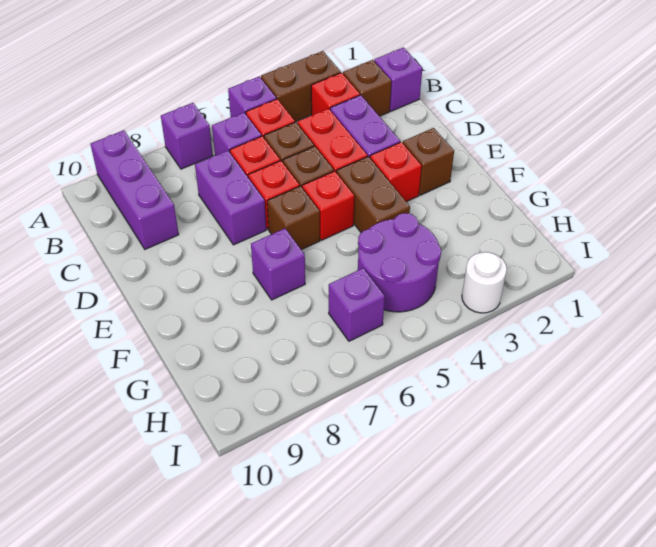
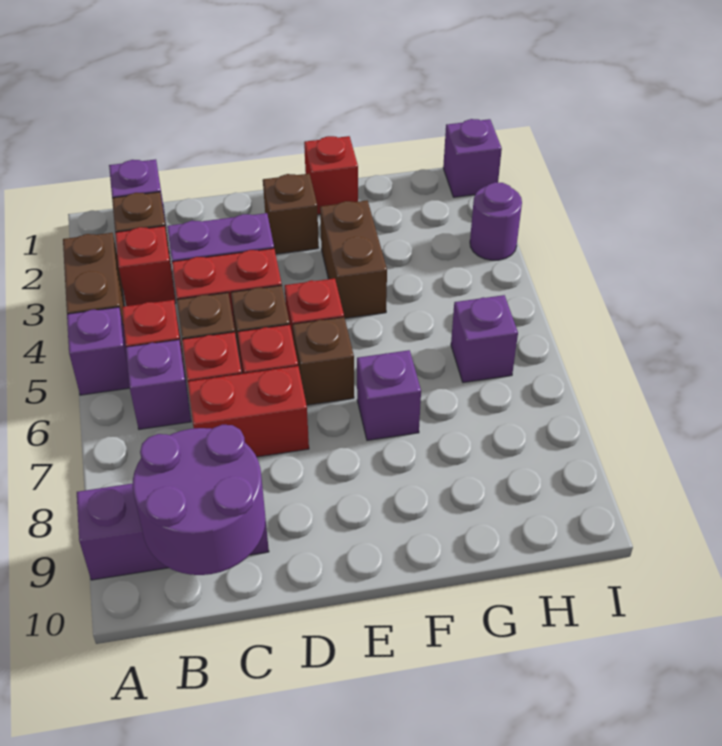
purple 1x1 brick [161,103,213,169] -> purple 1x1 brick moved to [443,119,502,197]
purple 1x2 brick [195,150,266,245] -> red 1x2 brick [188,366,309,457]
red 1x1 brick [370,142,422,202] -> red 1x1 brick moved to [304,136,358,215]
brown 1x2 brick [336,156,410,233] -> brown 1x2 brick turned to [320,201,387,318]
purple 2x2 round brick [358,213,441,312] -> purple 2x2 round brick moved to [133,425,266,575]
white 1x1 round brick [462,252,507,313] -> purple 1x1 round brick [470,182,522,260]

